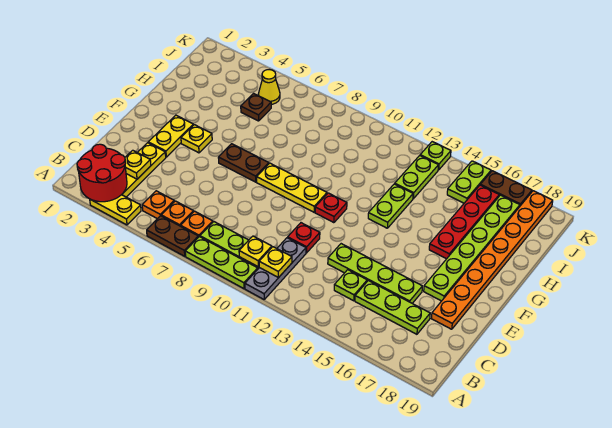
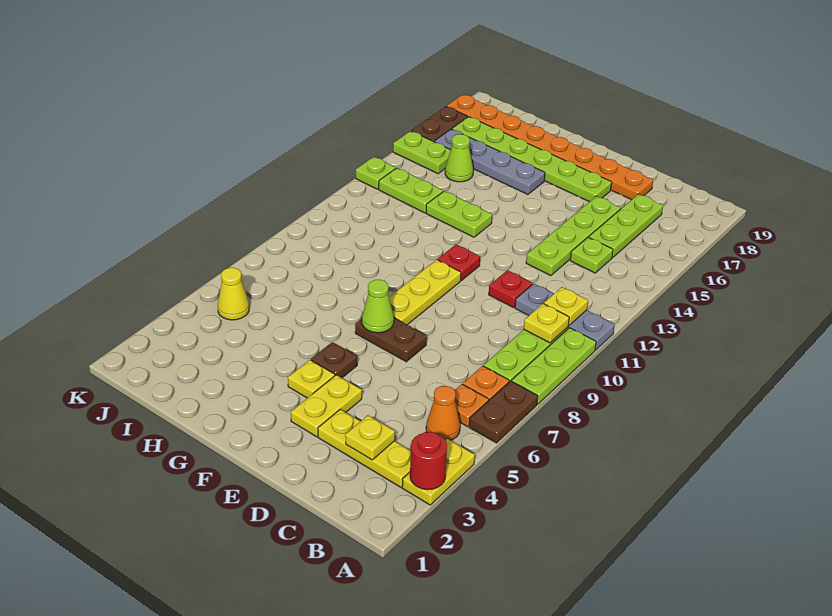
red 2x2 round brick [77,144,127,202] -> red 1x1 round brick [410,432,447,490]
orange 1x1 plate [142,191,174,219] -> orange 1x1 cone [426,386,460,440]
yellow 1x2 plate [148,115,193,157] -> yellow 1x2 plate turned to [291,375,362,437]
brown 1x2 plate [218,144,269,182] -> brown 1x2 plate turned to [355,318,427,362]
none -> lime 1x1 cone [362,280,394,333]
red 1x4 plate [429,185,499,259] -> grey 1x4 plate [434,129,545,195]
brown 1x1 plate [241,94,271,121] -> brown 1x1 plate moved to [311,342,357,378]
none -> lime 1x1 cone [445,134,473,182]

